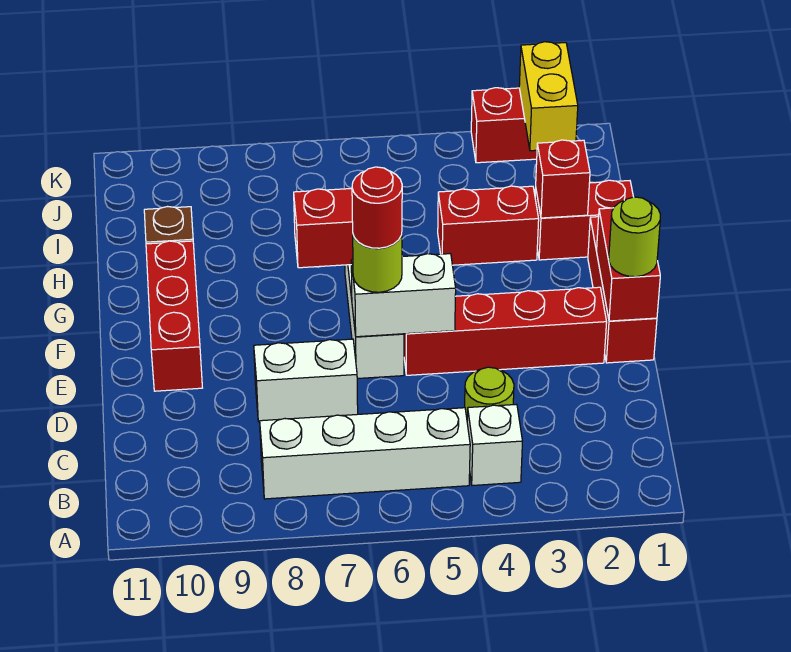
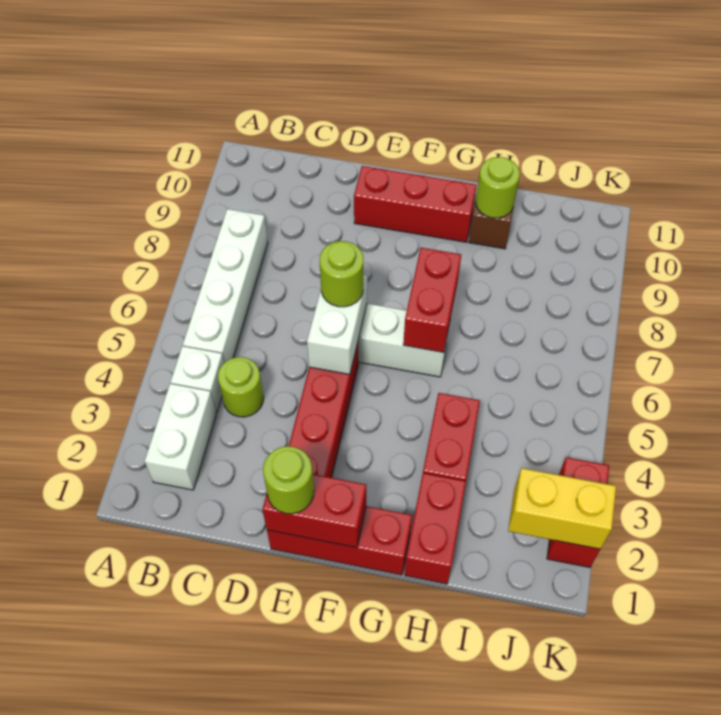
white 1x2 brick [254,339,358,422] -> white 1x2 brick moved to [145,384,216,490]
red 1x1 round brick [352,167,402,248] -> none
red 1x1 brick [536,140,590,218] -> none
none -> lime 1x1 round brick [476,157,520,218]

